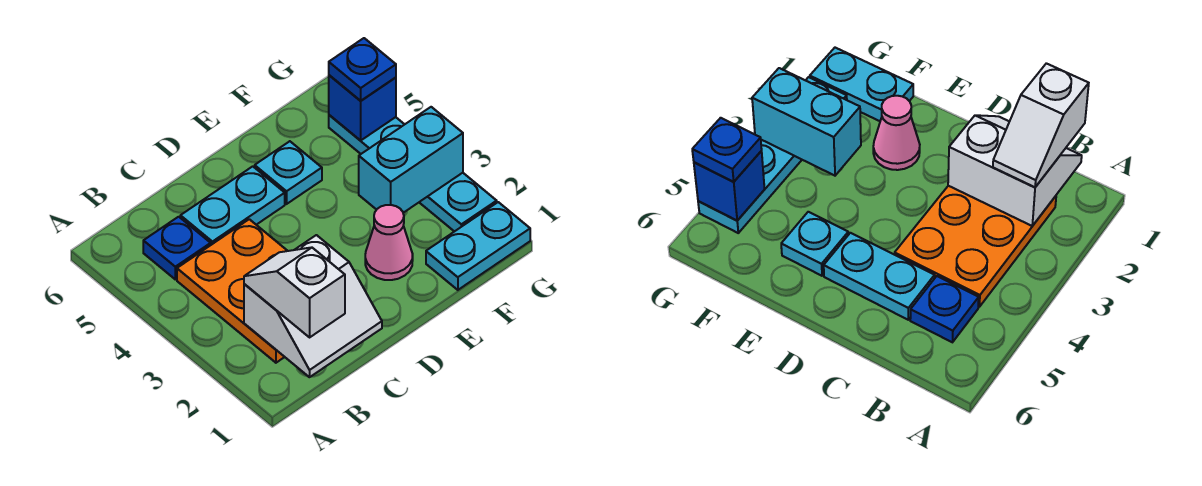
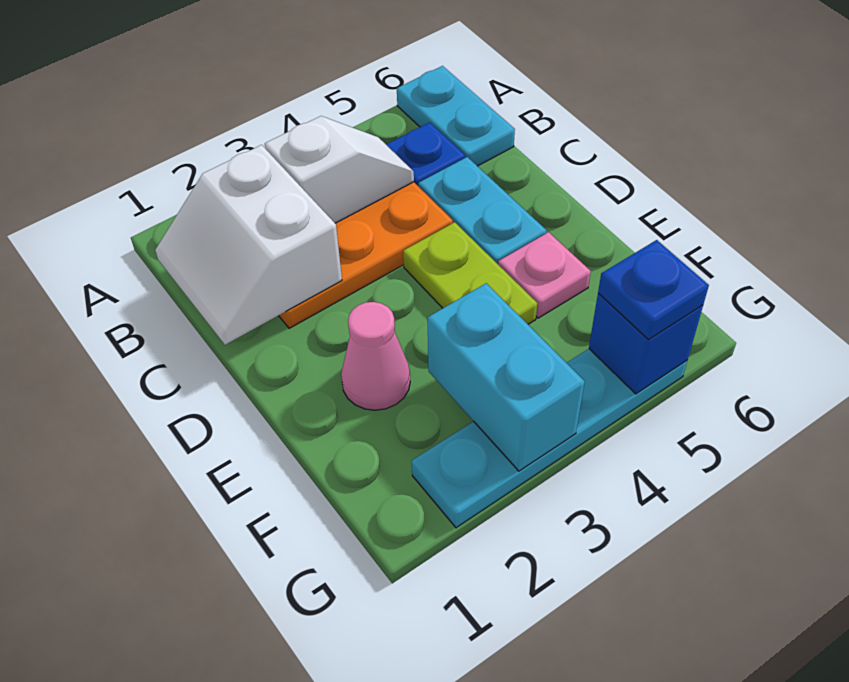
white 1x2 slope [244,248,345,337] -> white 1x2 slope moved to [265,116,414,223]
none -> lime 1x2 plate [403,222,537,324]
cyan 1x1 plate [255,141,322,204] -> pink 1x1 plate [498,232,591,318]
cyan 1x2 plate [426,202,530,290] -> cyan 1x2 plate moved to [397,66,515,166]

